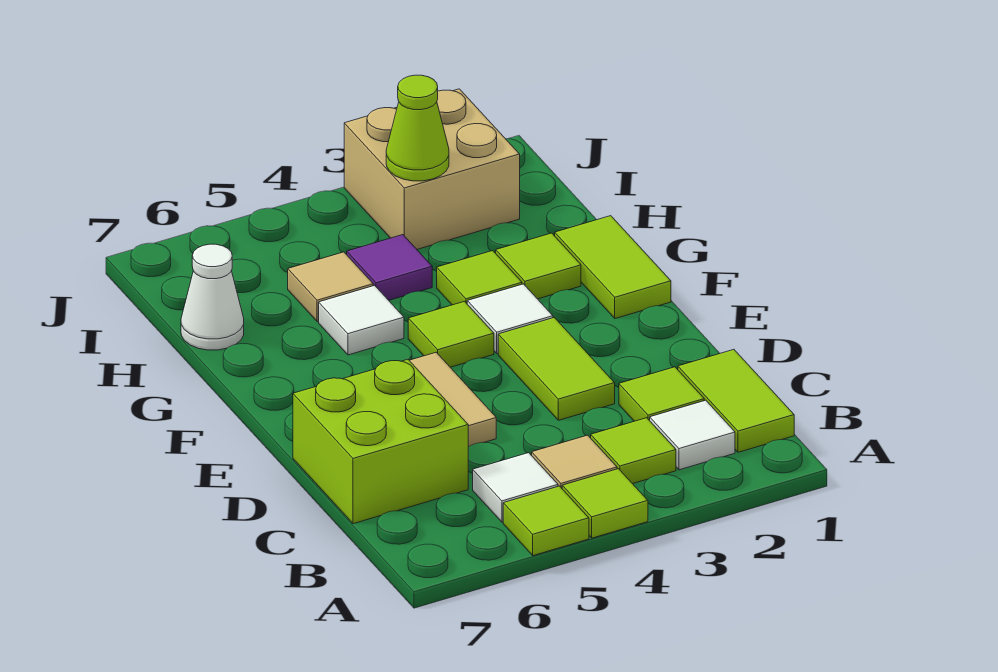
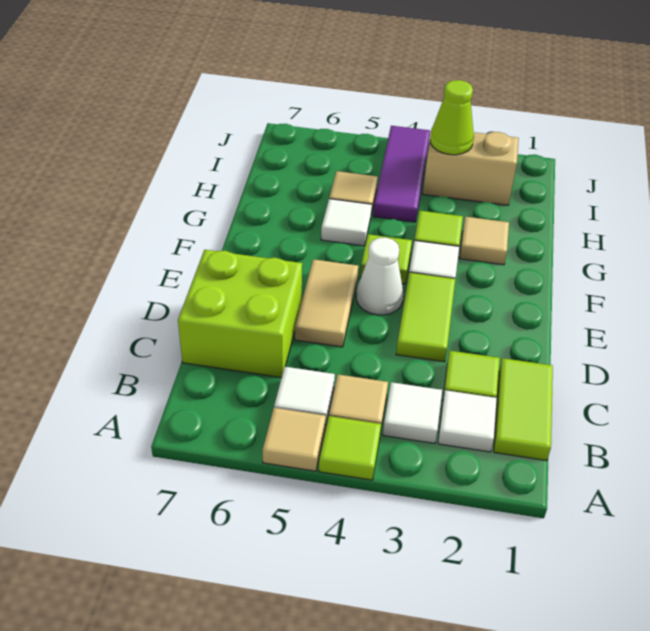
lime 1x1 tile [503,486,589,556] -> tan 1x1 tile [263,408,326,471]
lime 1x1 tile [591,418,676,484] -> white 1x1 tile [383,382,442,443]
lime 1x2 tile [555,216,671,319] -> none
lime 1x1 tile [496,233,581,299] -> tan 1x1 tile [460,217,509,265]
purple 1x1 tile [347,235,432,300] -> purple 1x3 tile [373,126,430,222]
white 1x1 cone [181,244,244,350] -> white 1x1 cone moved to [356,238,403,315]
tan 2x2 brick [344,89,520,249] -> tan 1x2 brick [423,132,519,205]

